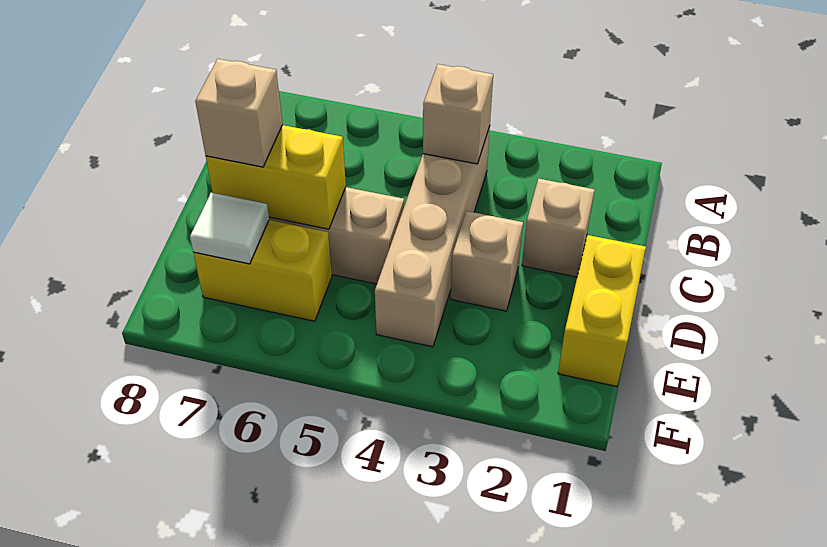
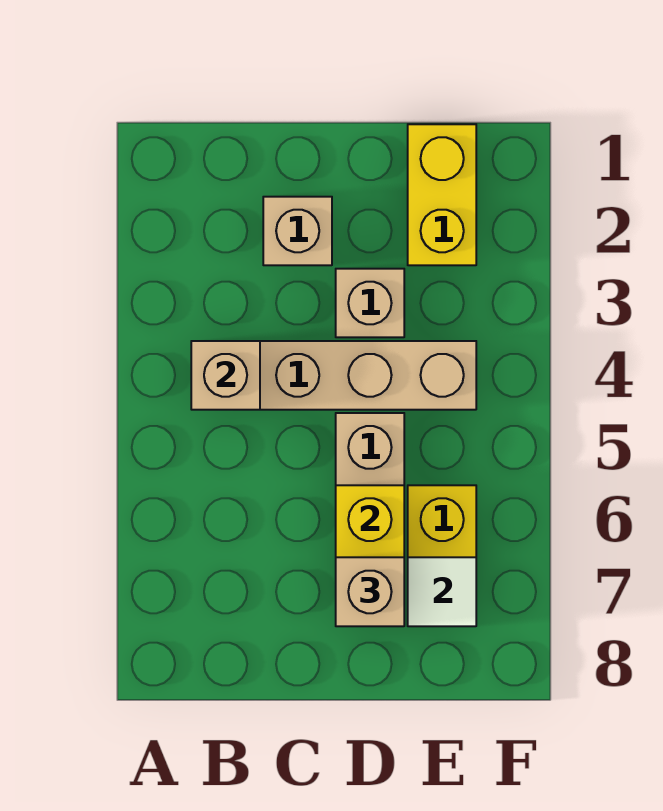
yellow 1x2 brick [558,235,646,387] -> yellow 1x2 brick turned to [408,124,476,265]

